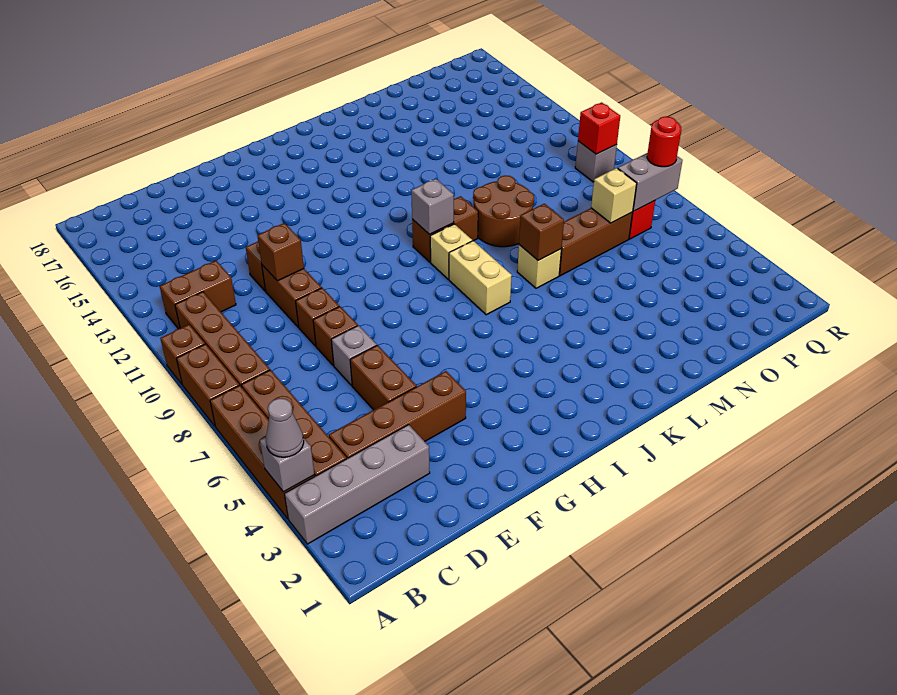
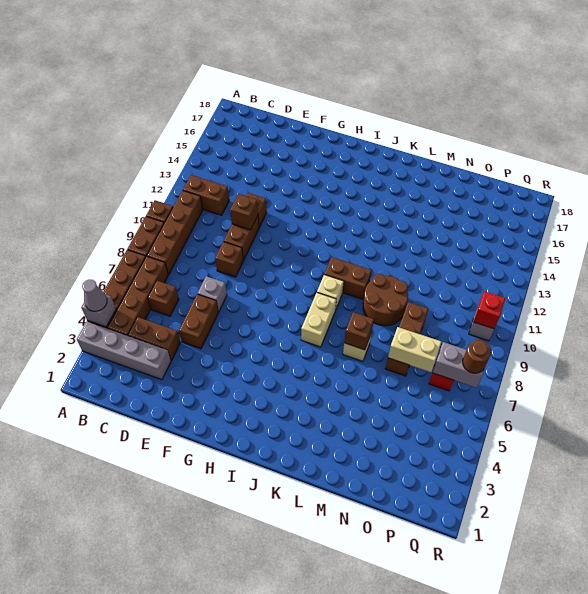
brown 1x4 brick [329,371,466,459] -> brown 1x2 brick [128,317,180,360]
brown 1x1 brick [313,306,358,366] -> brown 1x1 brick moved to [148,281,179,316]
grey 1x1 brick [411,179,454,234] -> none
brown 1x3 brick [559,208,633,276] -> brown 1x3 brick turned to [385,302,428,376]
tan 1x1 brick [591,168,637,223] -> tan 1x2 brick [388,327,441,372]
red 1x1 round brick [647,117,681,167] -> brown 1x1 round brick [463,340,491,373]

